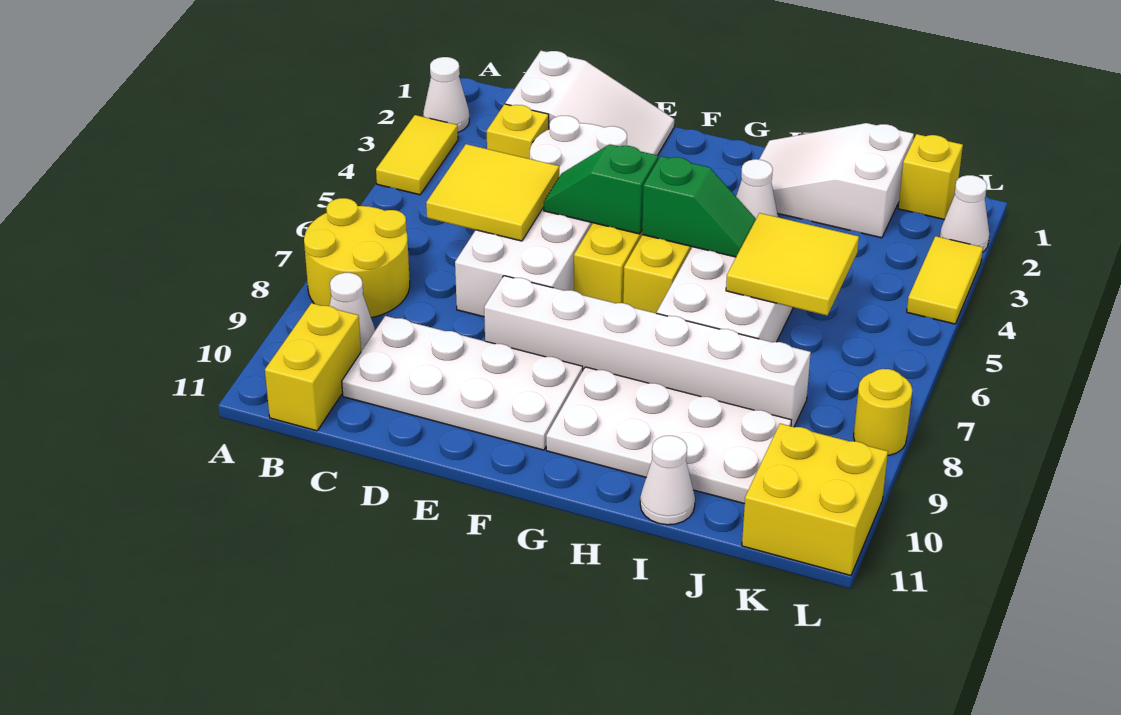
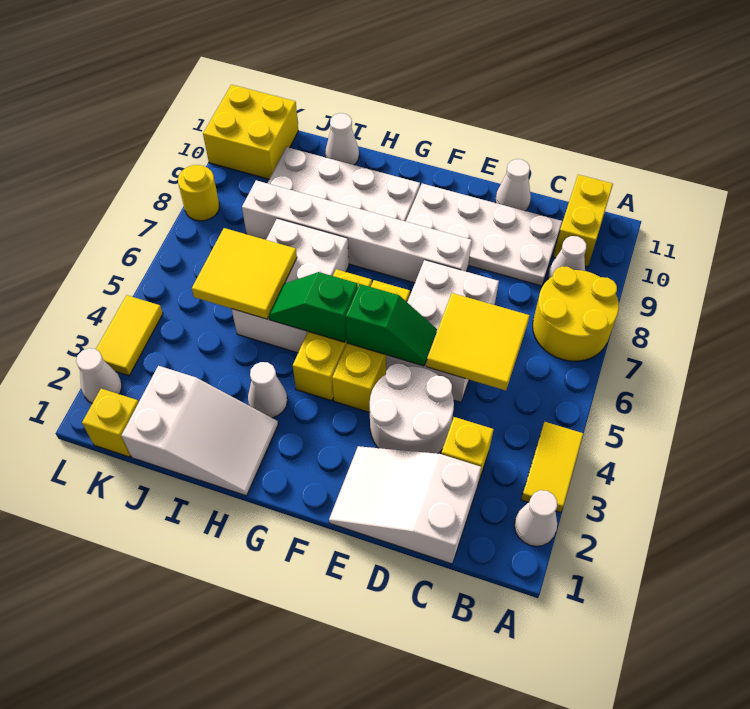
none -> white 1x1 cone [495,159,531,211]

